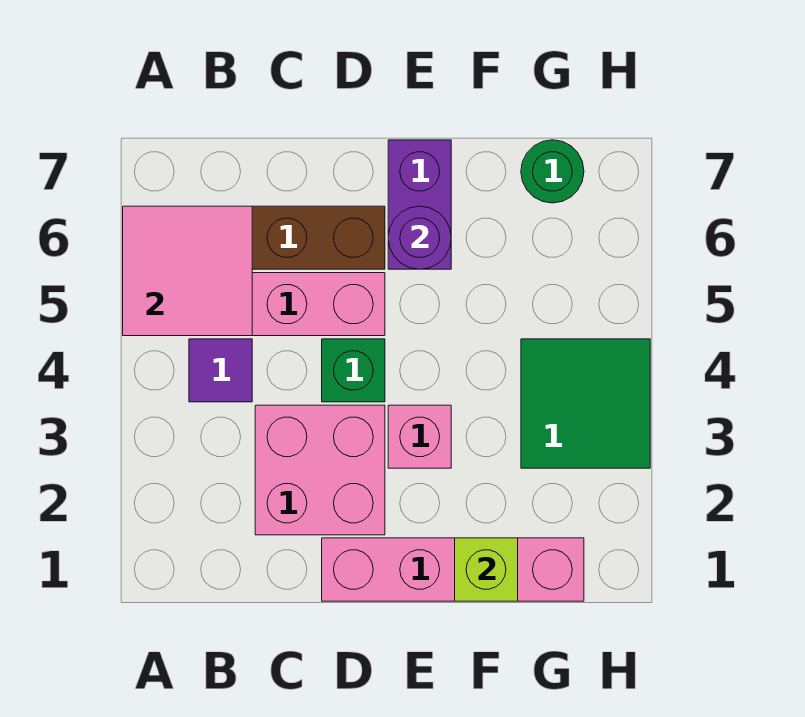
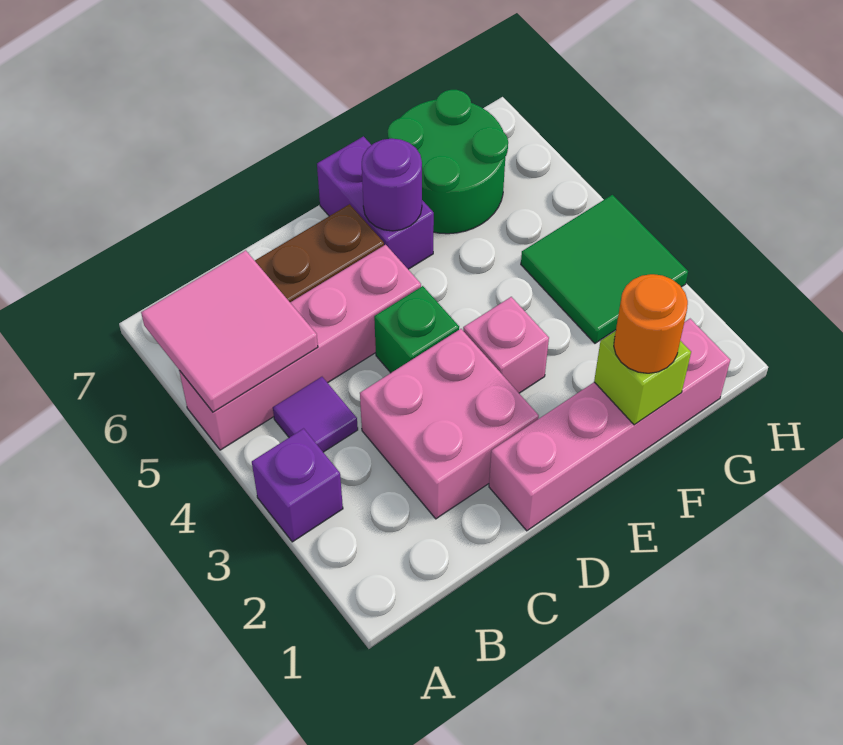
none -> purple 1x1 brick [252,429,343,542]
none -> orange 1x1 round brick [614,274,688,373]
green 1x1 round brick [521,140,584,203] -> green 2x2 round brick [388,90,508,234]

